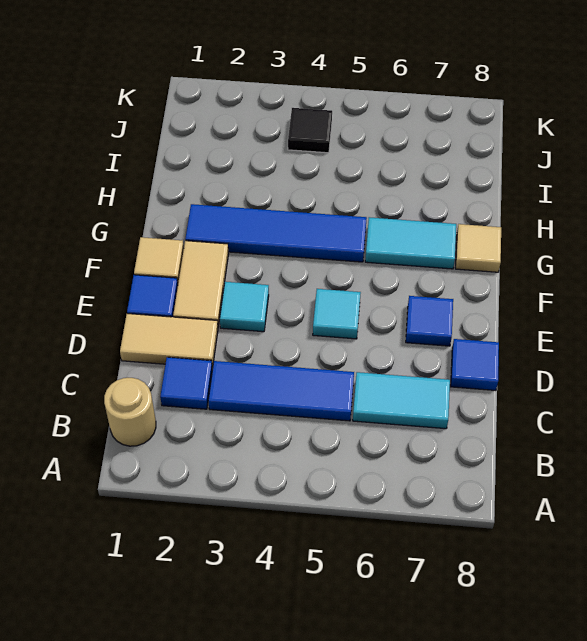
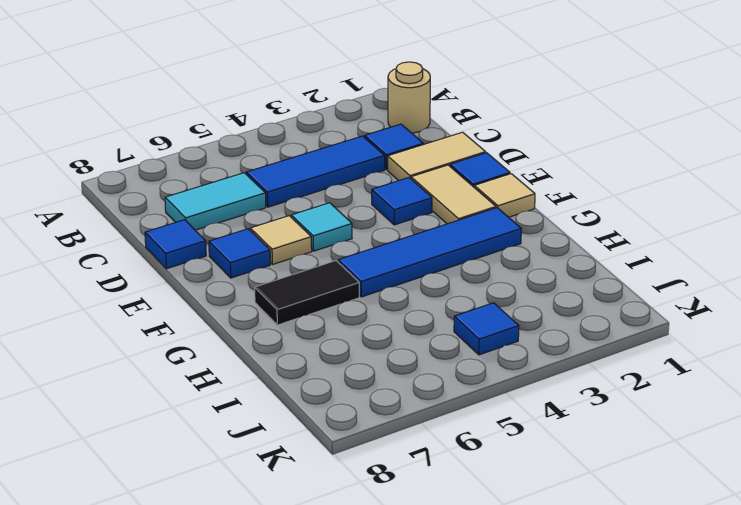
cyan 1x1 tile [220,282,269,332] -> blue 1x1 tile [372,178,432,225]
cyan 1x2 tile [365,217,456,269] -> black 1x2 tile [255,261,359,325]
tan 1x1 tile [455,224,501,272] -> tan 1x1 tile moved to [250,216,312,265]
black 1x1 tile [288,108,332,153] -> blue 1x1 tile [454,303,519,355]

